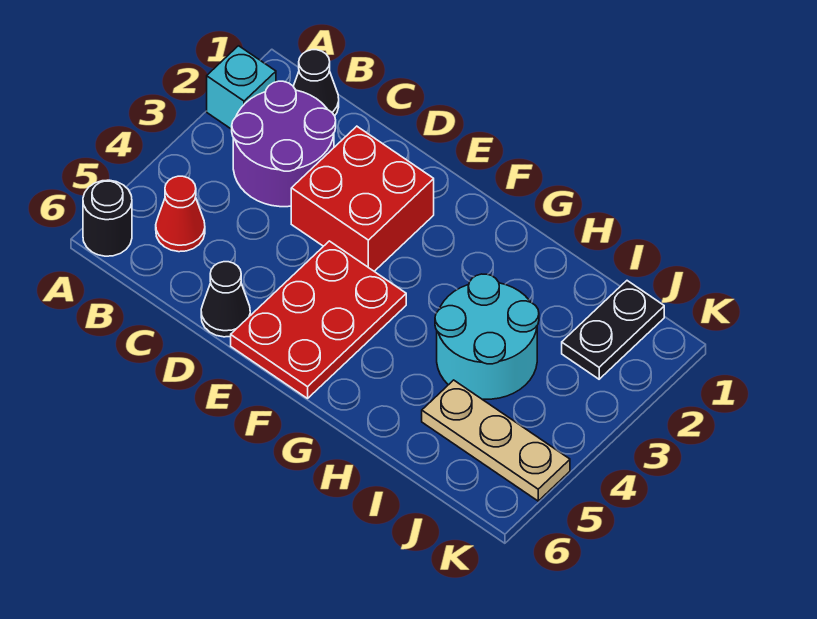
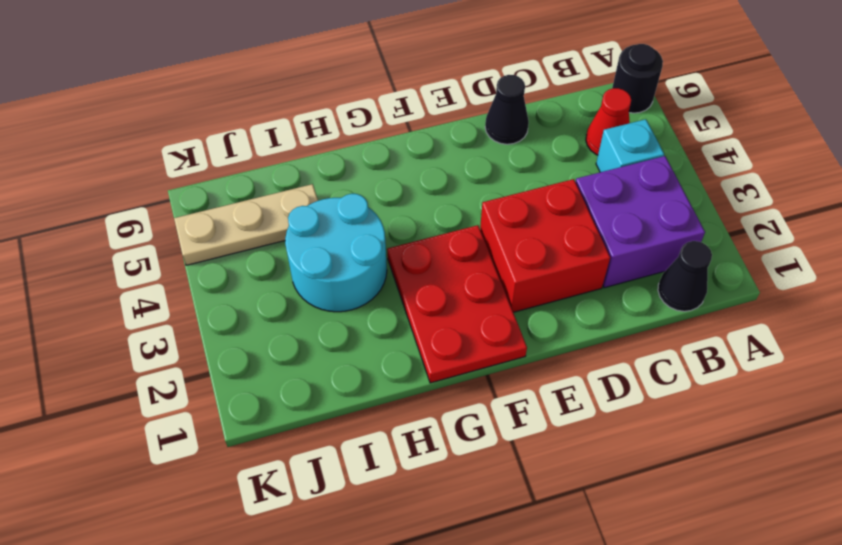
cyan 1x1 brick [207,46,276,129] -> cyan 1x1 brick moved to [596,119,664,172]
purple 2x2 round brick [232,81,336,207] -> purple 2x2 brick [576,156,705,288]
red 2x3 plate [231,241,406,398] -> red 2x3 plate moved to [387,225,527,383]
black 1x2 plate [562,281,664,379] -> none

